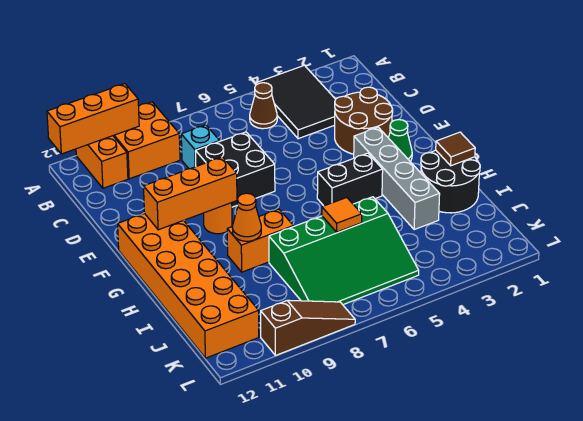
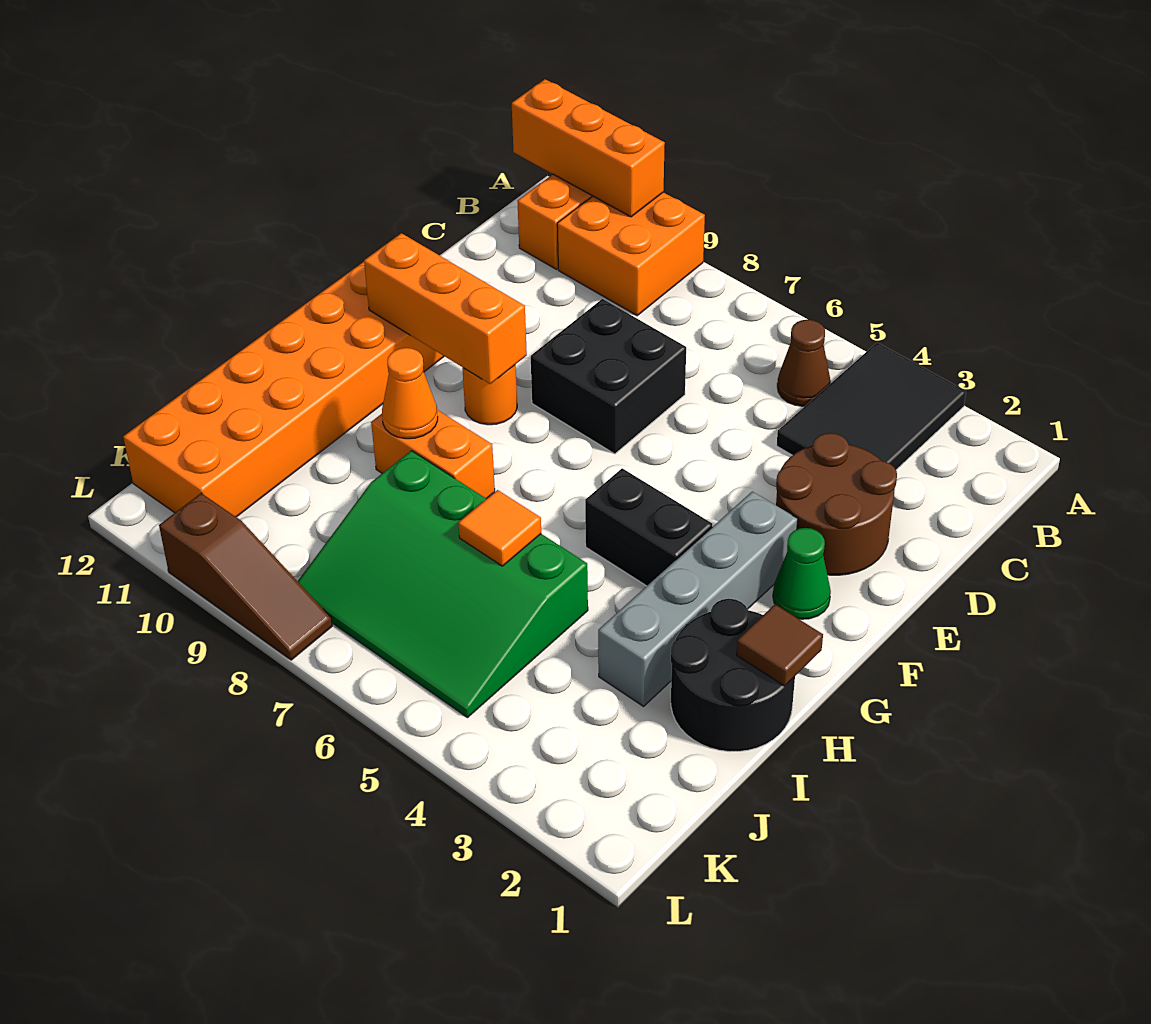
cyan 1x1 brick [181,125,220,169] -> none

